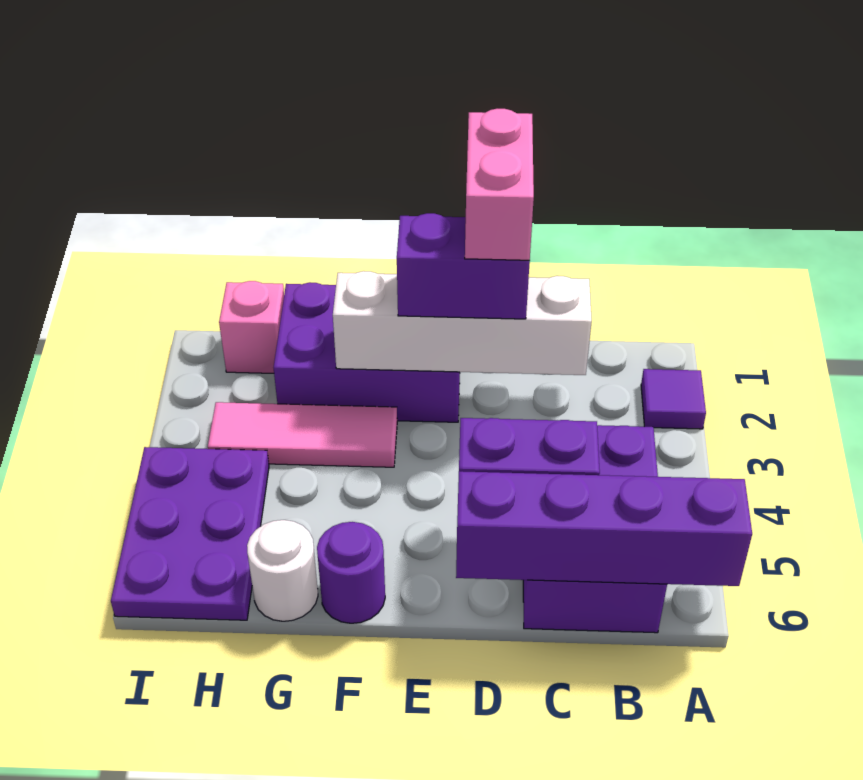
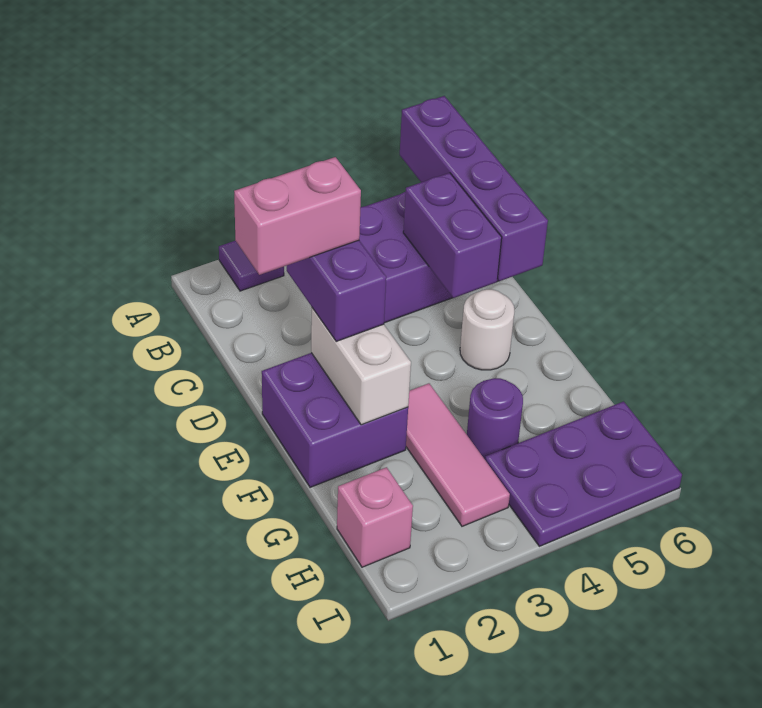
white 1x4 brick [333,271,592,375] -> white 1x2 brick [311,308,411,425]
purple 2x3 brick [274,282,460,422] -> purple 2x2 brick [262,353,408,487]
purple 1x1 round brick [317,522,385,623] -> purple 1x1 round brick moved to [467,378,523,459]
white 1x1 round brick [247,520,318,621] -> white 1x1 round brick moved to [460,289,514,370]

